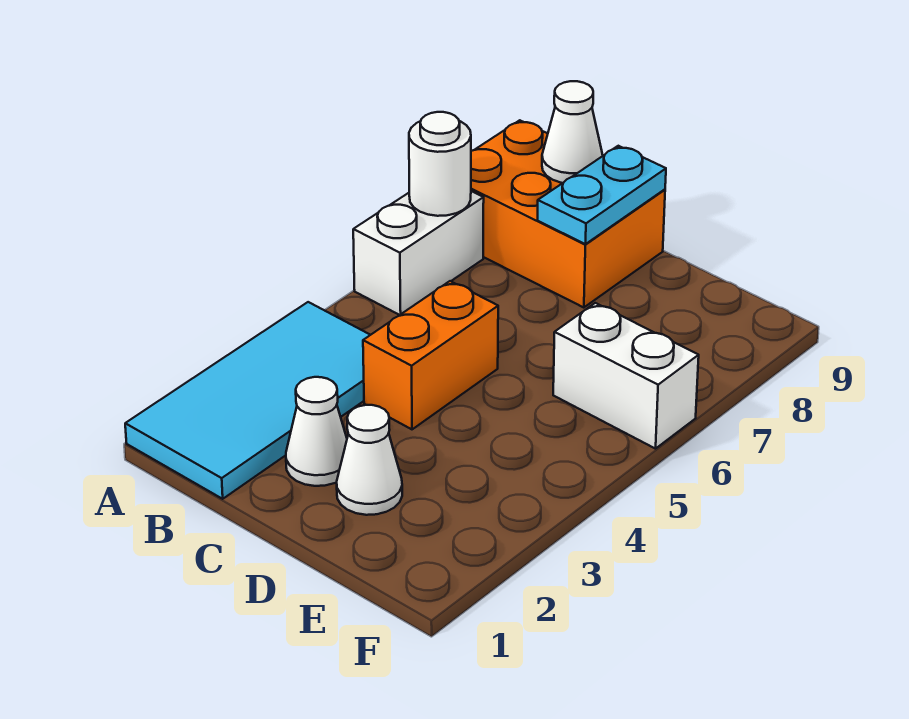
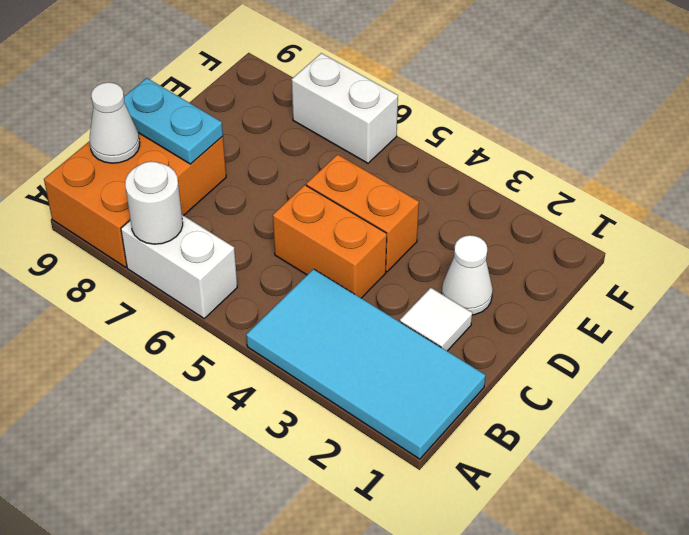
white 1x1 cone [286,377,347,486] -> white 1x1 tile [400,288,472,351]
none -> orange 1x2 brick [306,155,419,272]
white 1x2 brick [553,303,699,449] -> white 1x2 brick turned to [292,53,398,163]

